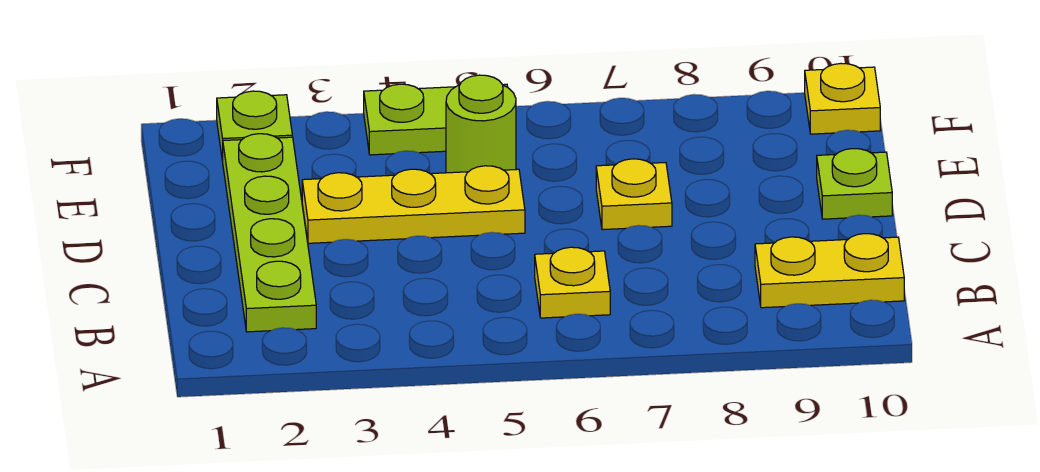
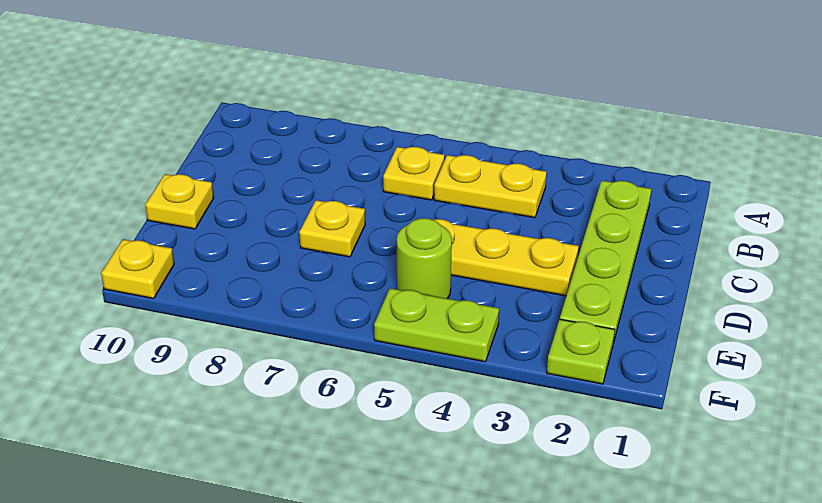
yellow 1x2 plate [755,234,904,308] -> yellow 1x2 plate moved to [434,155,547,218]
lime 1x1 plate [817,149,892,219] -> yellow 1x1 plate [145,174,214,229]

